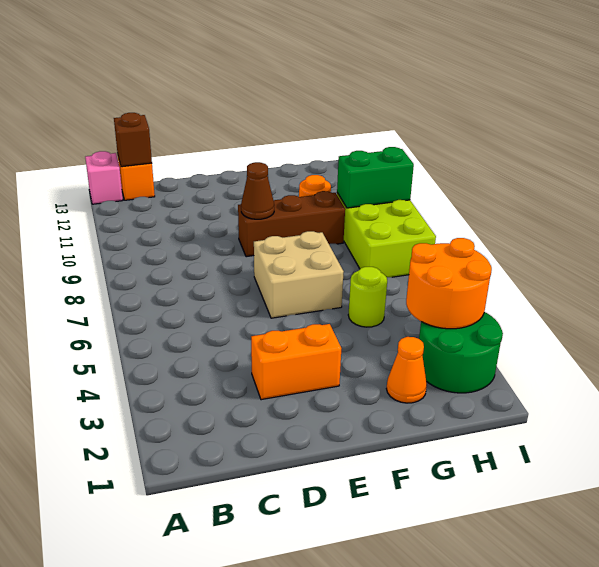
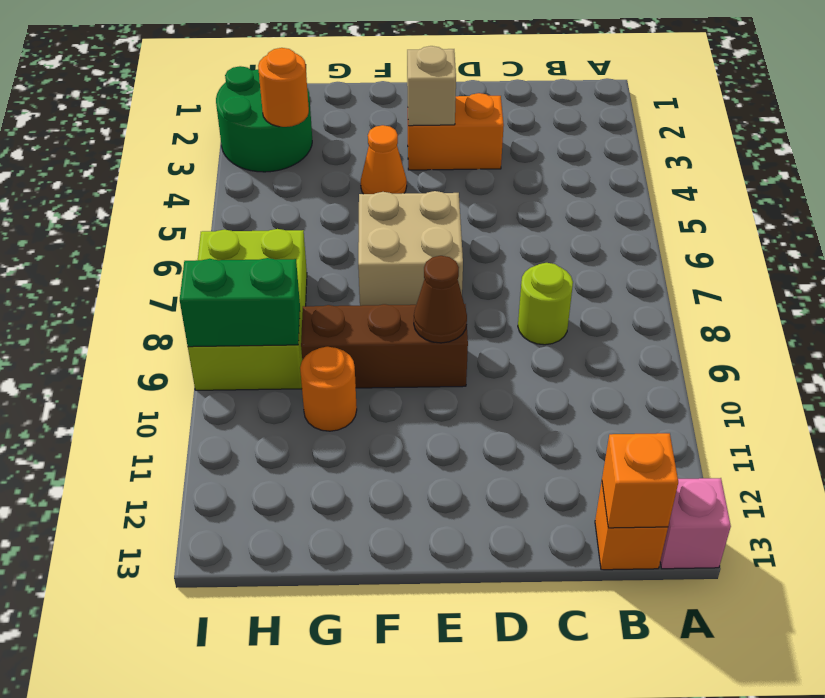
brown 1x1 brick [114,113,152,167] -> orange 1x1 brick [602,433,678,528]
none -> tan 1x1 brick [407,46,456,126]
orange 1x1 cone [386,337,427,403] -> orange 1x1 cone moved to [361,125,407,194]
lime 1x1 round brick [348,267,387,327] -> lime 1x1 round brick moved to [518,263,573,345]
orange 2x2 round brick [406,238,492,329] -> orange 1x1 round brick [258,48,309,127]

